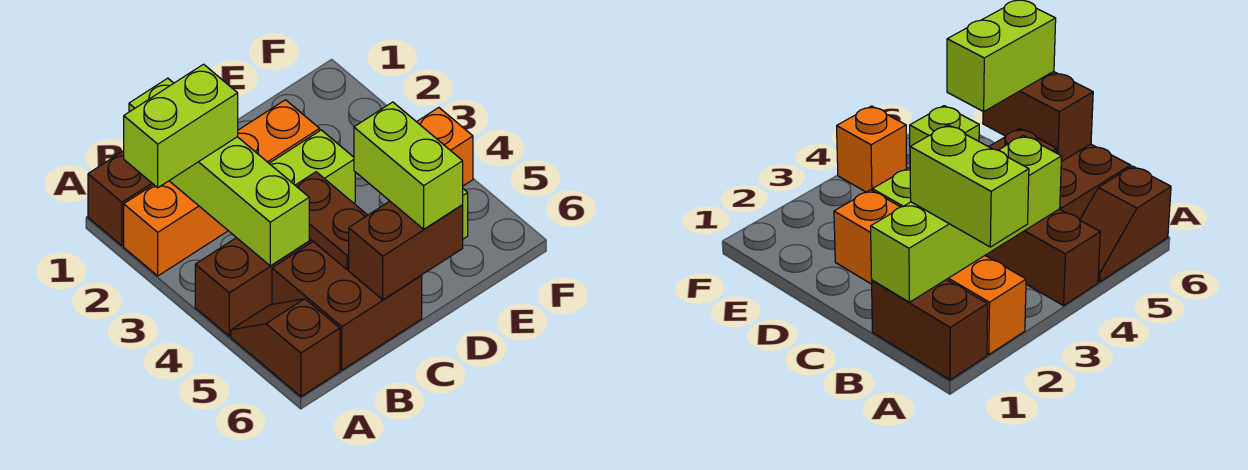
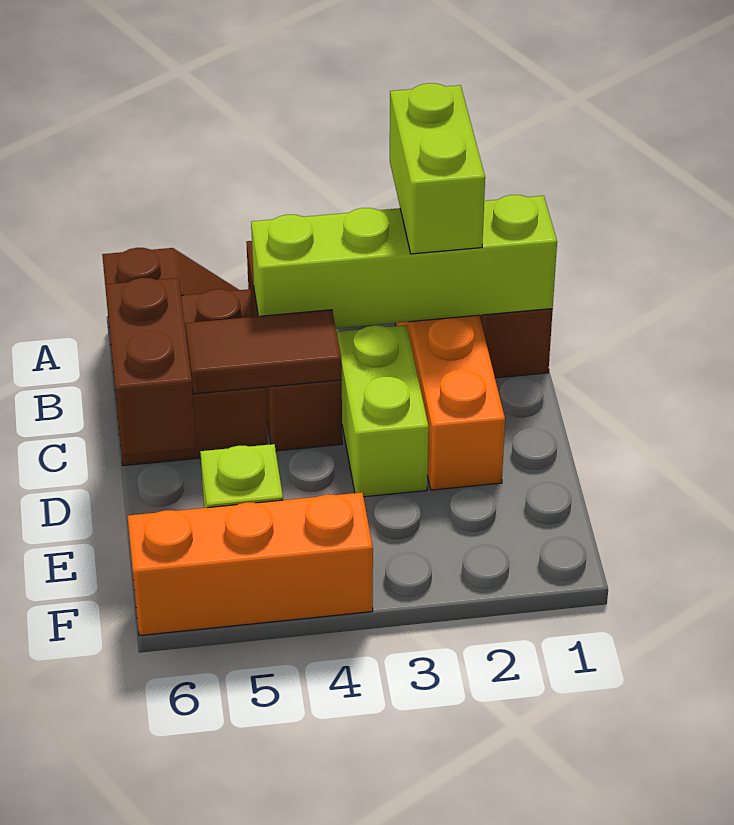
brown 1x2 plate [295,172,368,270] -> brown 1x2 tile [185,310,342,394]
lime 1x2 brick [354,102,463,229] -> none
orange 1x1 brick [417,108,473,186] -> orange 1x3 brick [128,492,373,636]

